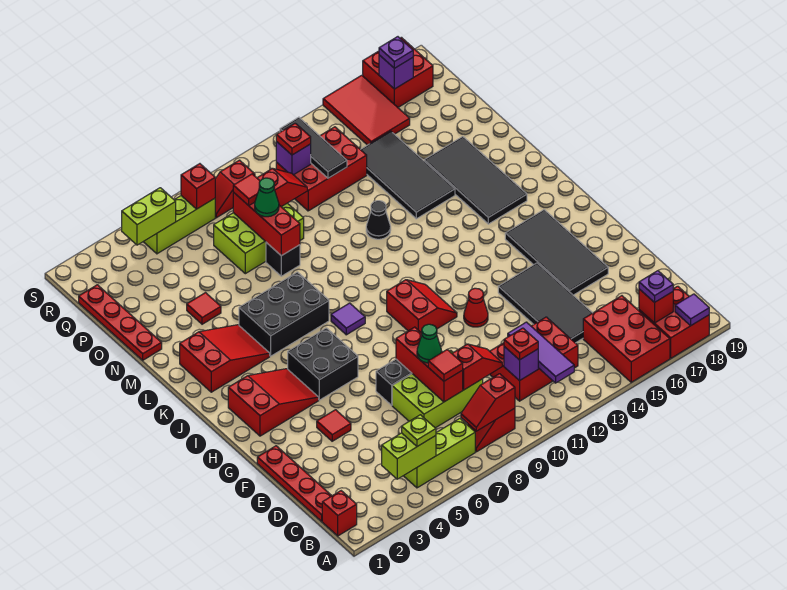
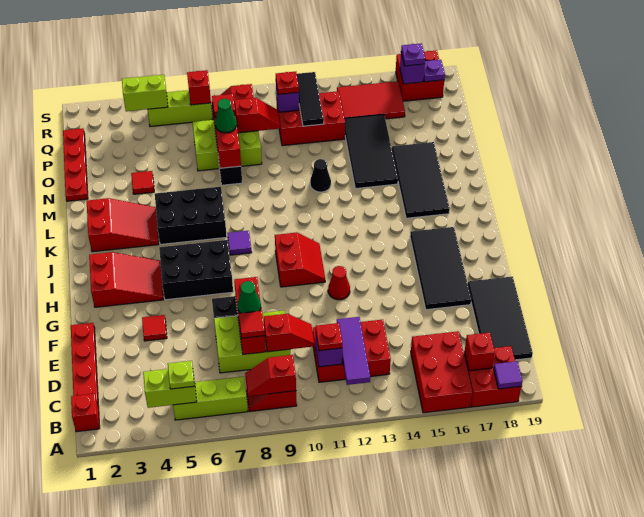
purple 1x1 plate [639,271,673,302] -> purple 1x1 plate moved to [424,60,445,82]
black 2x4 tile [498,263,592,343] -> black 2x4 tile moved to [468,277,533,360]
black 2x2 brick [288,328,358,400] -> black 2x3 brick [159,240,233,300]
red 2x3 tile [323,75,410,145] -> red 2x3 tile turned to [337,81,405,119]

